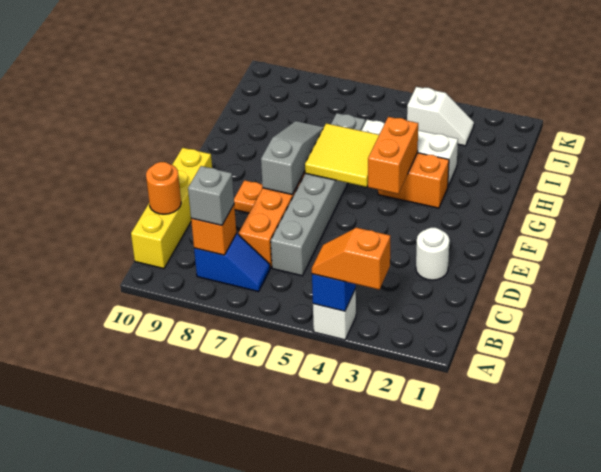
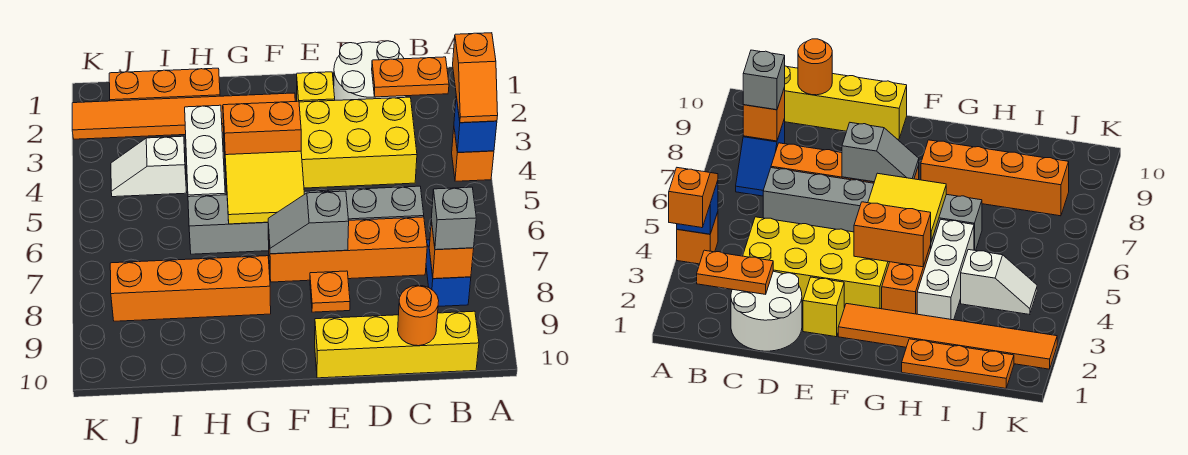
white 1x1 brick [313,289,356,340] -> orange 1x1 brick [452,129,494,181]
none -> orange 1x2 plate [372,57,449,97]
none -> yellow 2x4 brick [299,97,417,188]
white 1x1 round brick [416,228,450,280] -> white 2x2 round brick [334,41,406,100]
none -> yellow 1x1 brick [297,72,335,102]
grey 1x3 slope [261,121,324,194] -> grey 1x2 slope [268,191,349,254]
none -> orange 1x6 tile [72,93,295,139]
none -> orange 1x4 brick [110,256,271,321]
none -> orange 1x3 plate [109,68,220,101]
white 1x2 slope [407,87,474,146] -> white 1x2 slope turned to [111,136,187,197]

